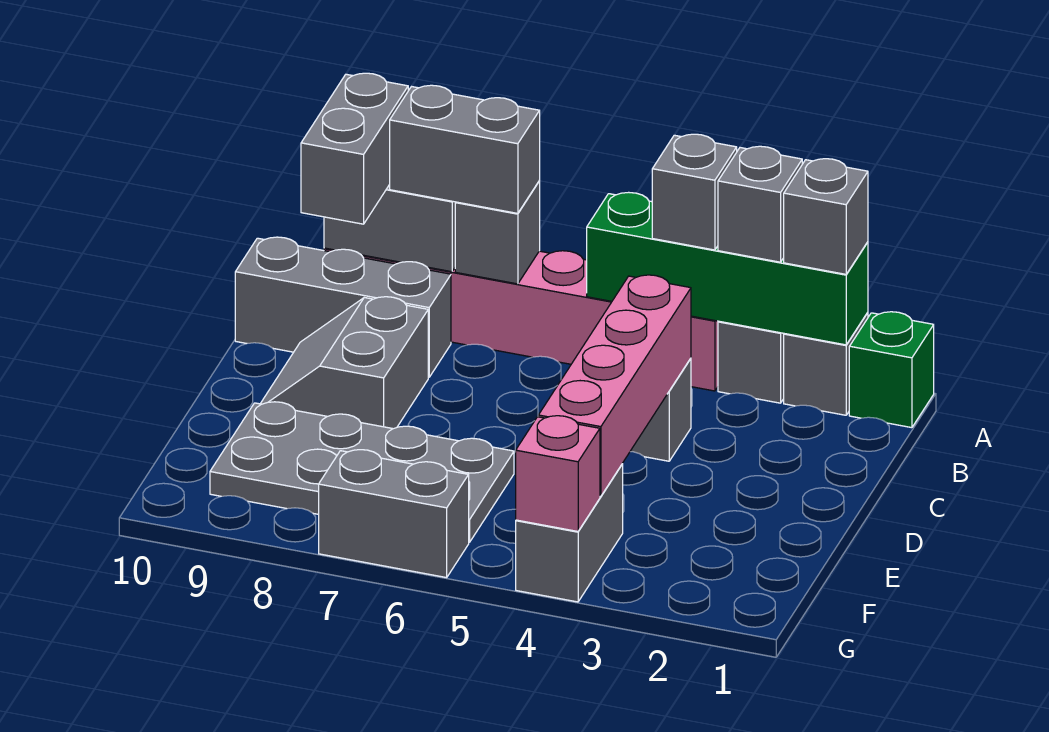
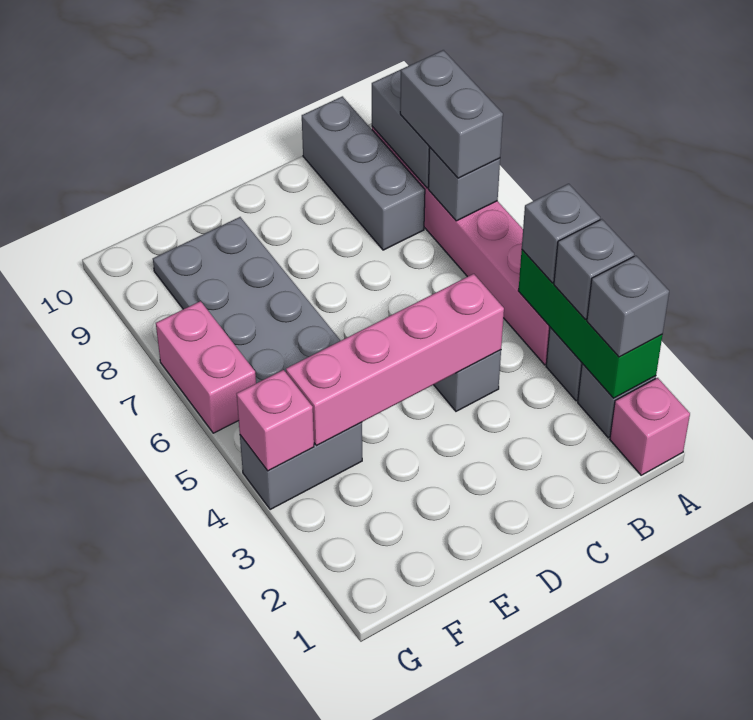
green 1x1 brick [849,312,934,428] -> pink 1x1 brick [610,378,690,475]
green 1x4 brick [587,192,868,345] -> green 1x3 brick [518,250,662,398]
grey 1x2 brick [301,73,408,224] -> none
grey 2x2 slope [260,297,428,429] -> none
grey 1x2 brick [319,450,469,578] -> pink 1x2 brick [156,301,256,433]

